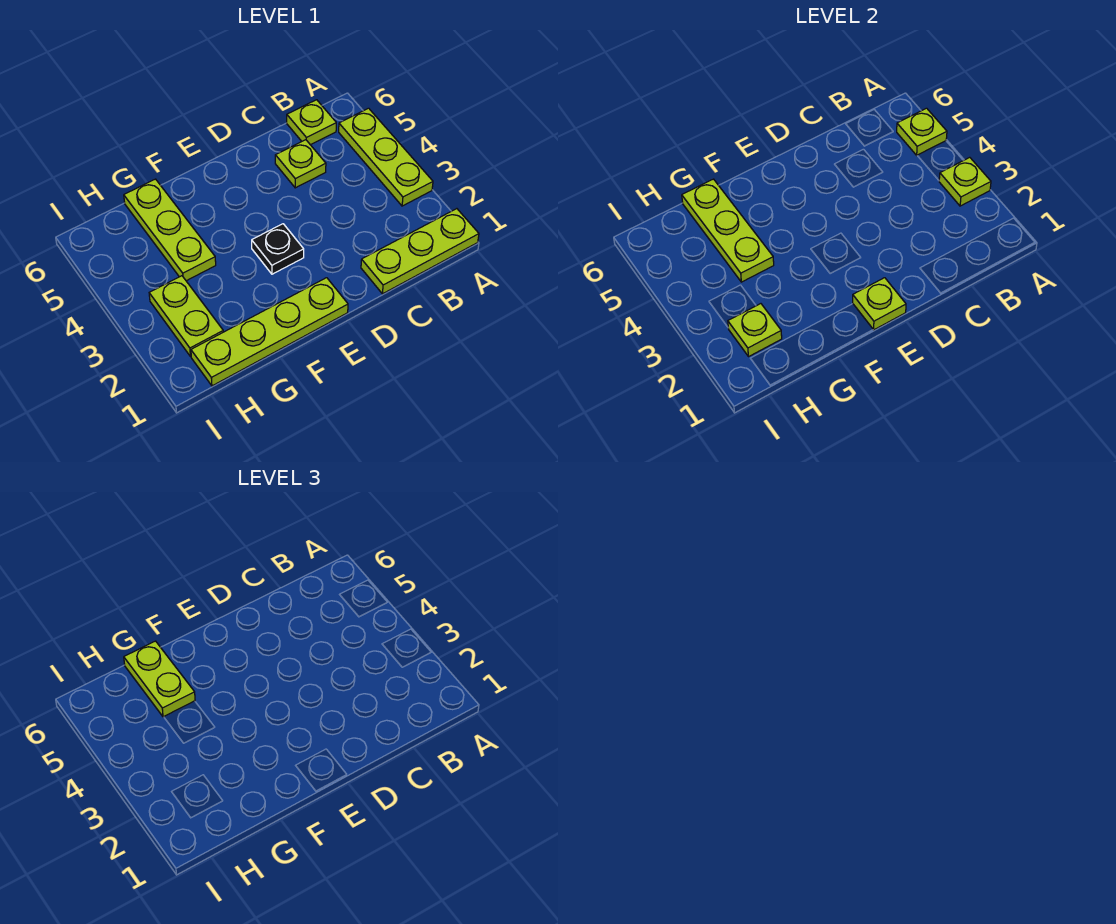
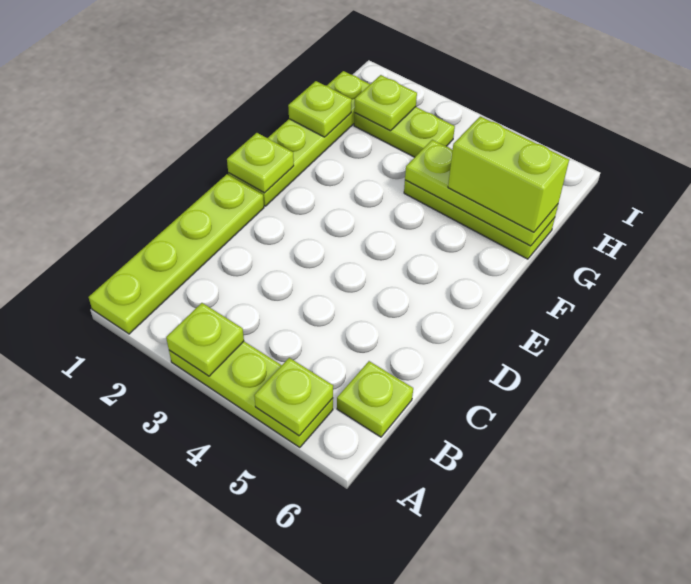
lime 1x3 plate [361,209,479,294] -> lime 1x4 plate [89,174,264,334]
lime 1x1 plate [275,140,326,188] -> lime 1x1 plate moved to [288,81,352,137]
black 1x1 plate [252,224,304,274] -> none
lime 1x2 plate [124,641,195,717] -> lime 1x2 brick [448,116,569,232]

